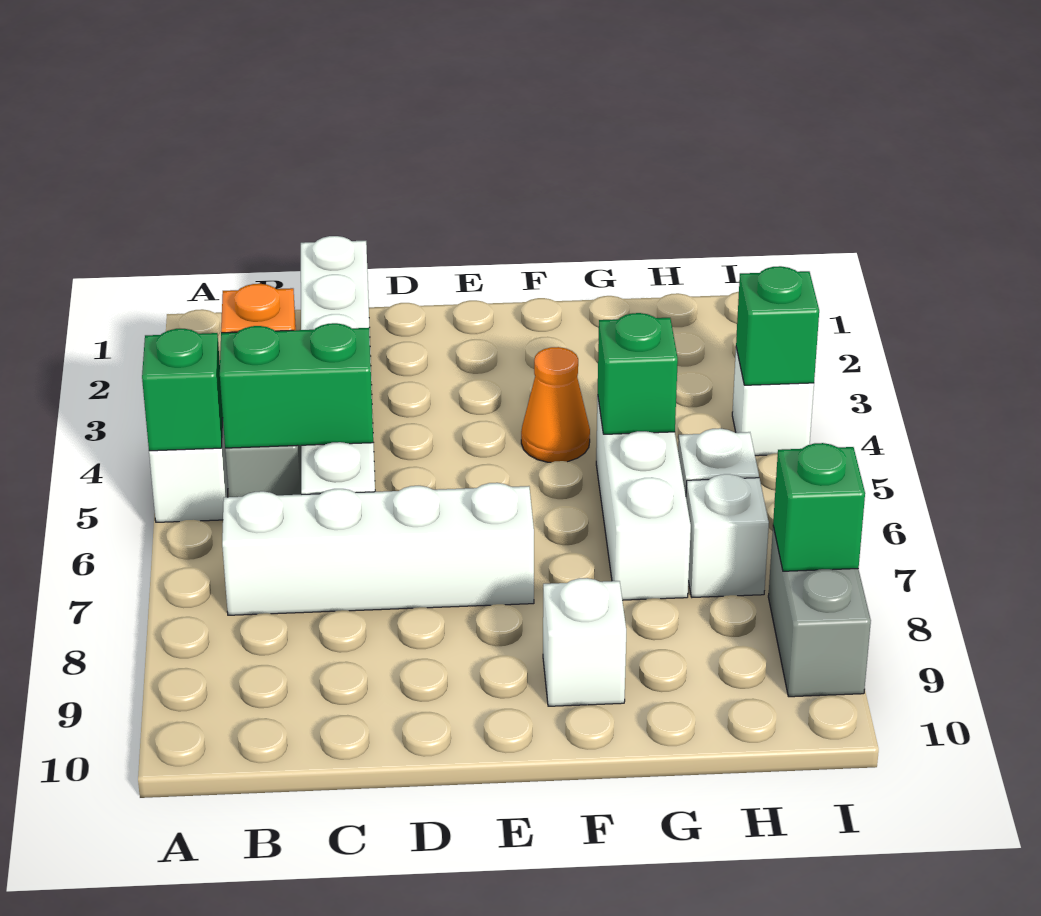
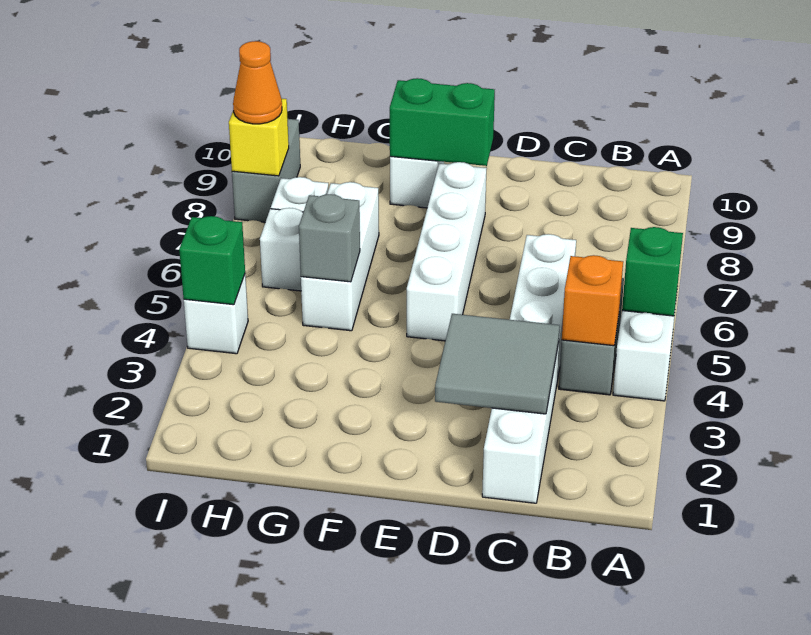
green 1x2 brick [220,323,373,448] -> green 1x2 brick moved to [390,78,495,166]
white 1x4 brick [222,483,534,615] -> white 1x4 brick turned to [407,162,487,341]
none -> grey 2x2 tile [435,314,560,414]
orange 1x1 cone [521,347,590,462] -> orange 1x1 cone moved to [233,41,282,124]
green 1x1 brick [598,313,678,434] -> grey 1x1 brick [299,194,360,282]
green 1x1 brick [773,443,865,571] -> yellow 1x1 brick [229,99,289,176]

